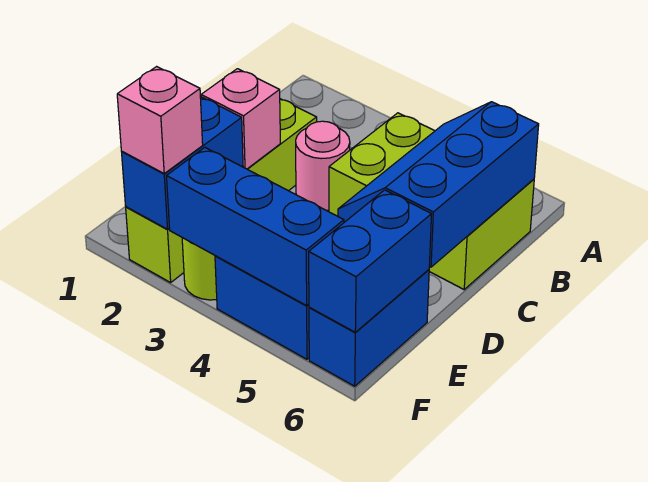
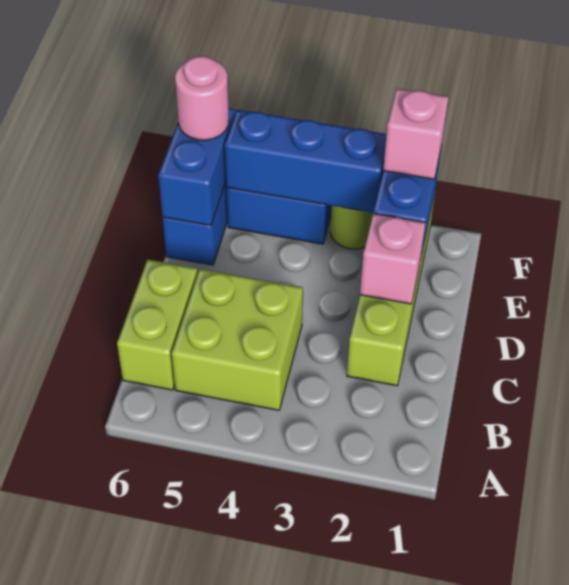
blue 2x3 slope [338,102,539,267] -> none
pink 1x1 round brick [296,121,350,211] -> pink 1x1 round brick moved to [175,56,229,140]

